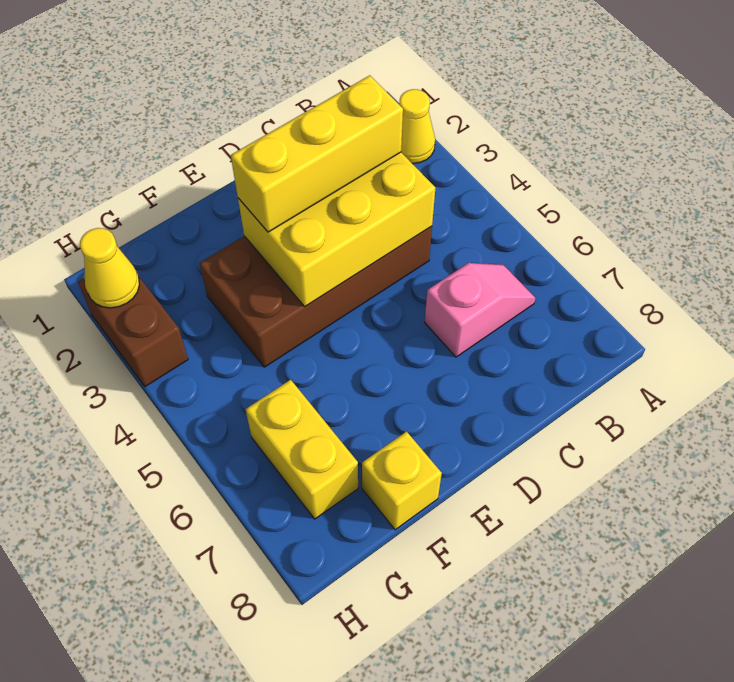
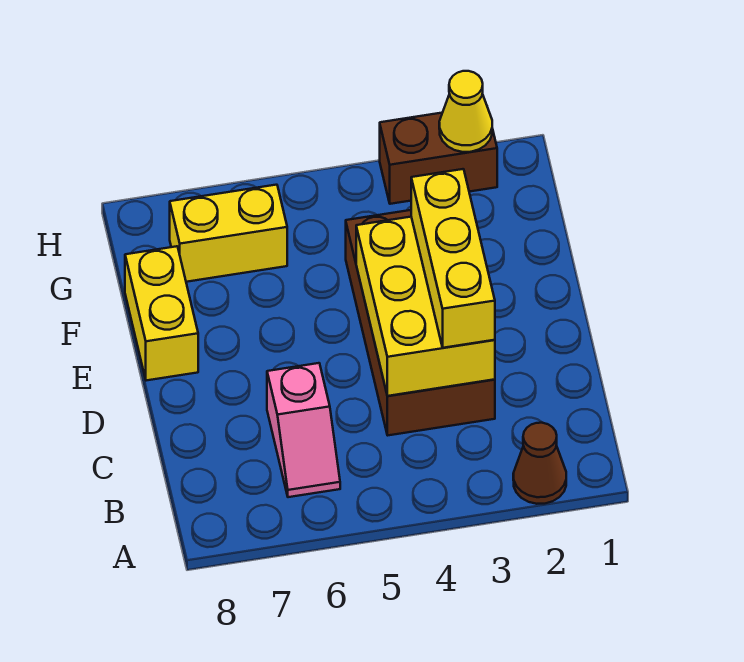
yellow 1x1 cone [399,89,435,164] -> brown 1x1 cone [513,423,566,504]
yellow 1x1 brick [362,432,442,530] -> yellow 1x2 brick [125,246,198,381]

